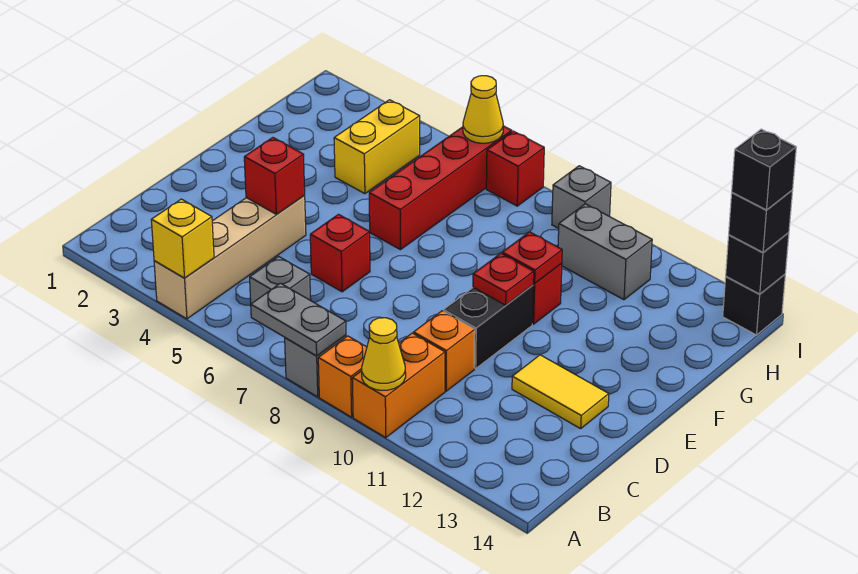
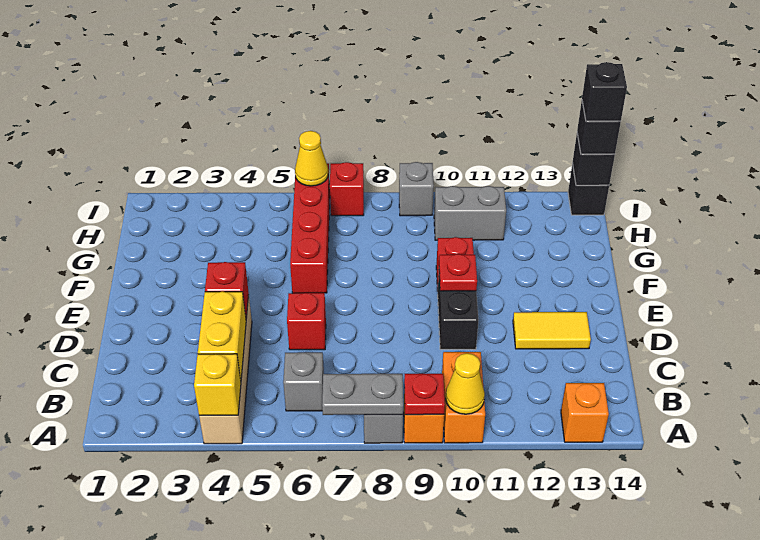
orange 1x1 brick [414,311,475,391] -> orange 1x1 brick moved to [561,383,609,442]
red 1x1 plate [502,232,562,283] -> red 1x1 plate moved to [404,374,445,415]
yellow 1x2 brick [334,100,420,194] -> yellow 1x2 brick moved to [198,291,246,380]

